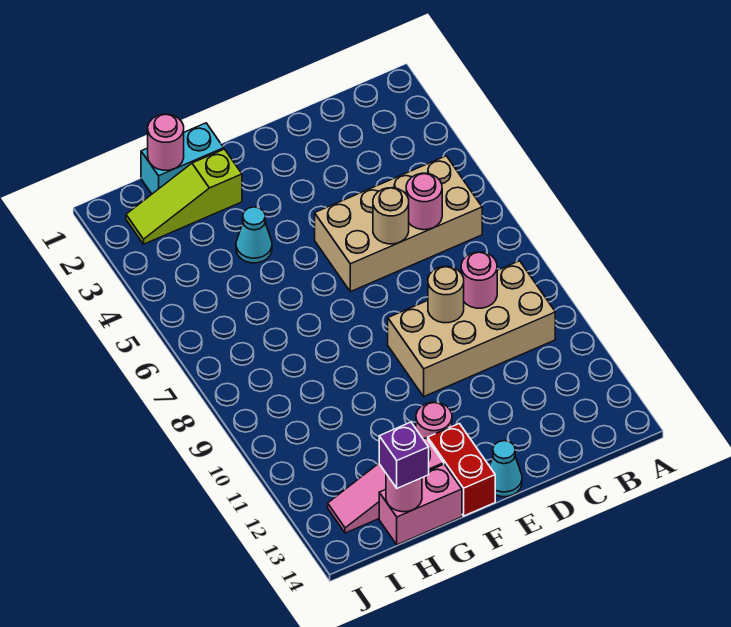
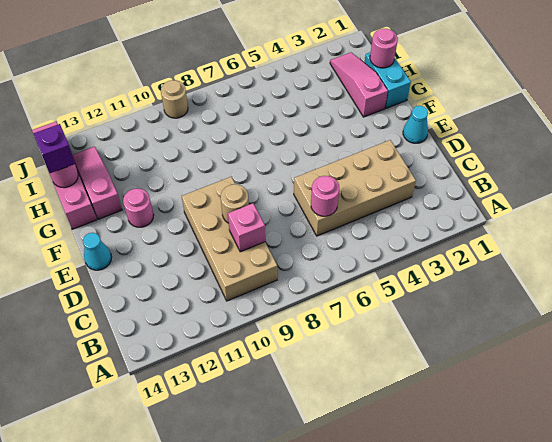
tan 2x4 brick [315,156,482,292] -> tan 2x4 brick turned to [294,140,416,236]
pink 1x1 round brick [461,252,497,308] -> pink 1x1 brick [228,203,265,252]
tan 1x1 round brick [373,188,409,244] -> tan 1x1 round brick moved to [161,80,188,118]
red 1x2 brick [428,424,495,516] -> none
lime 1x3 slope [126,149,242,244] -> pink 1x3 slope [330,52,388,117]
cyan 1x1 cone [236,207,272,263] -> cyan 1x1 cone moved to [403,106,428,143]
pink 1x2 brick [379,464,462,545] -> pink 1x4 brick [32,122,97,229]

